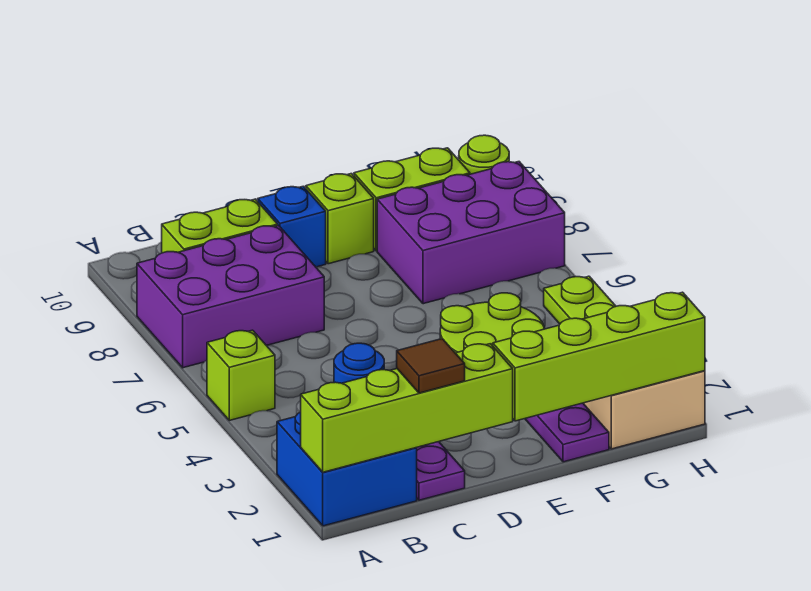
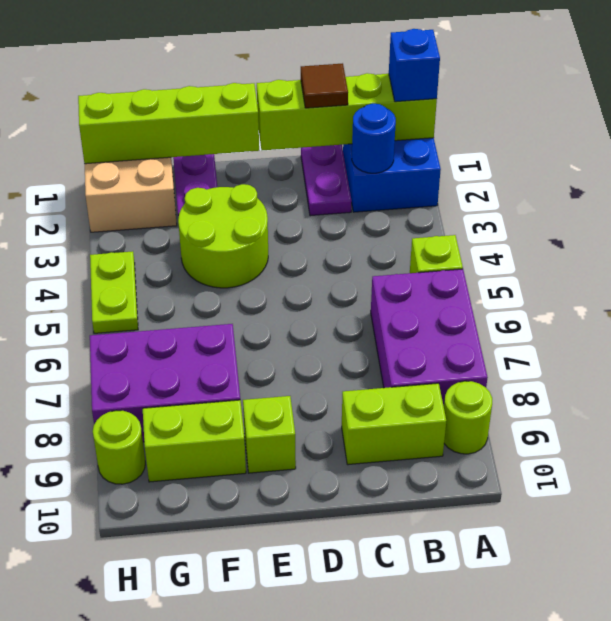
purple 2x3 brick [137,226,324,368] -> purple 2x3 brick turned to [371,269,488,406]
none -> lime 1x1 round brick [444,381,492,454]
blue 1x1 brick [258,186,326,267] -> blue 1x1 brick moved to [389,29,440,102]

